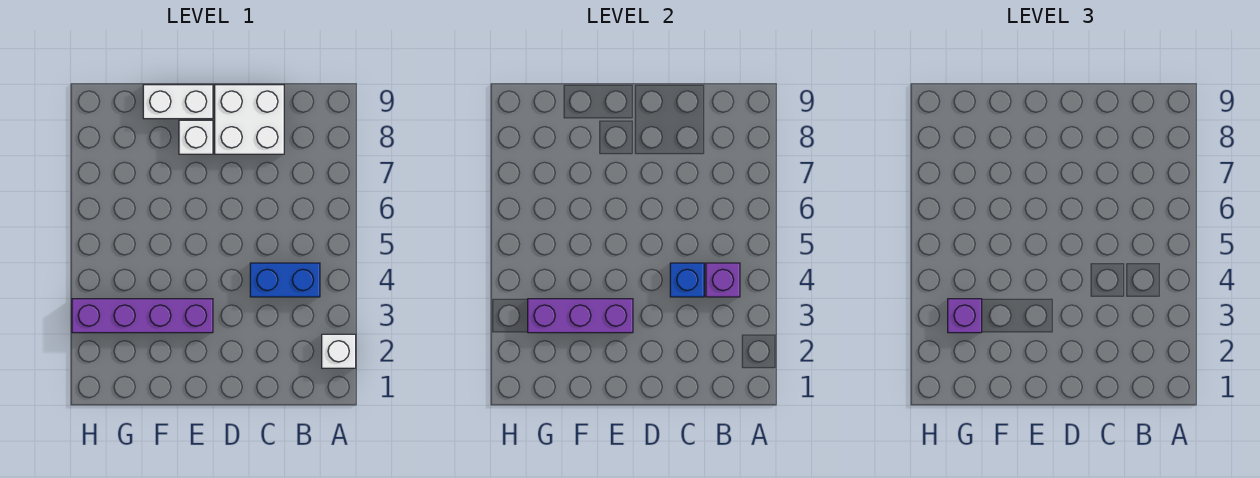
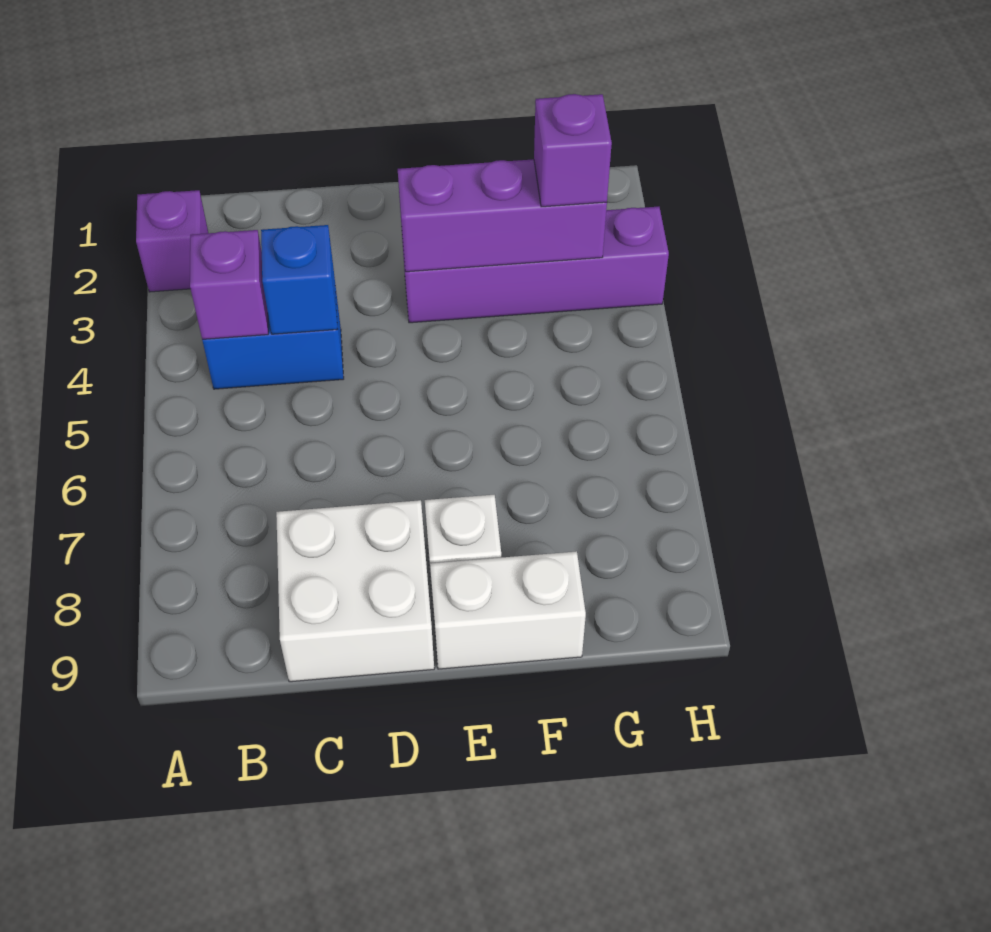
white 1x1 brick [322,334,356,368] -> purple 1x1 brick [136,190,208,292]

